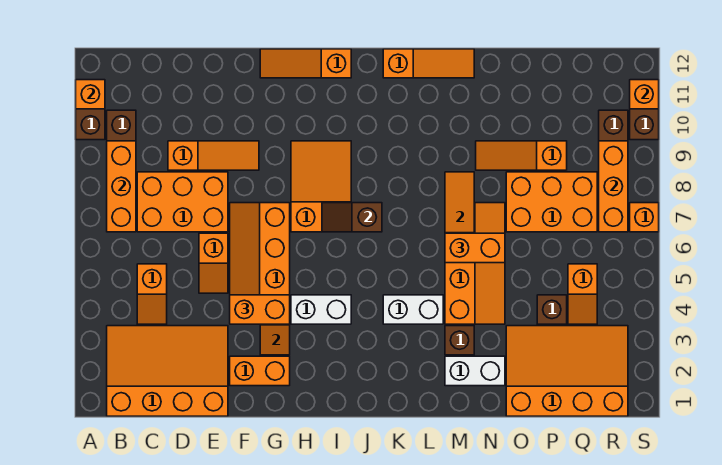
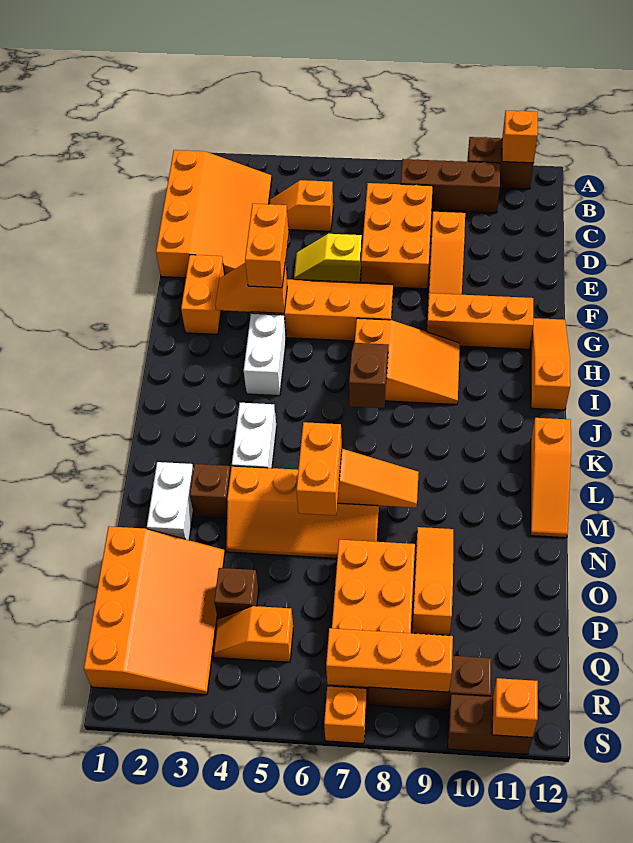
orange 1x3 brick [107,141,136,232] -> orange 1x3 brick moved to [427,293,533,349]
orange 1x2 slope [199,233,228,293] -> yellow 1x2 slope [294,234,362,282]

